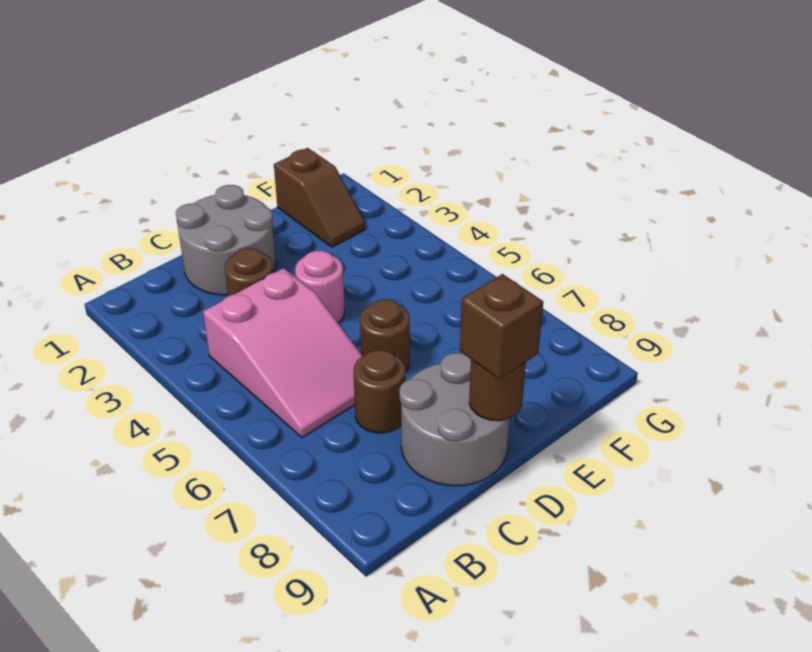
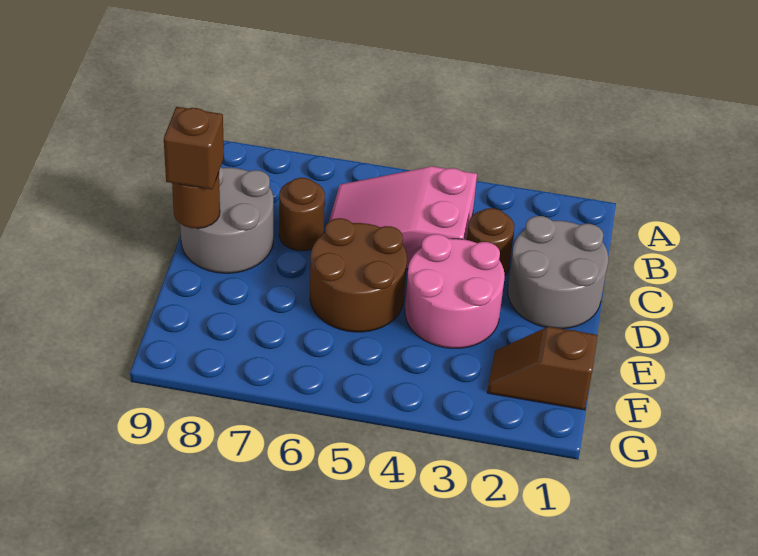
pink 1x1 round brick [295,251,345,323] -> pink 2x2 round brick [405,234,505,348]
brown 1x1 round brick [360,299,410,372] -> brown 2x2 round brick [310,218,407,332]

